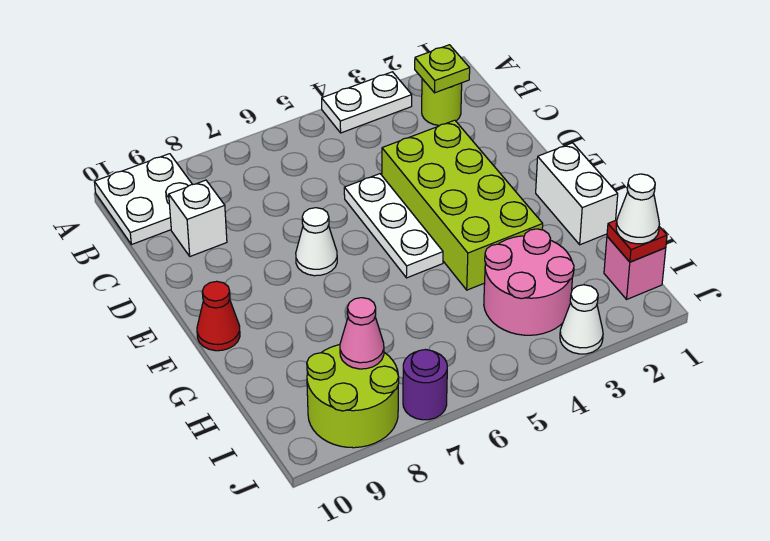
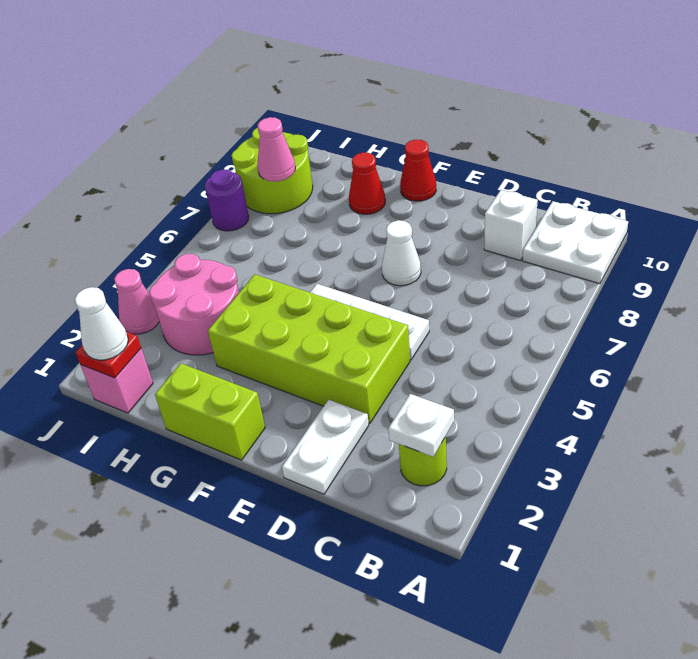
white 1x2 plate [322,72,412,133] -> white 1x2 plate moved to [282,400,369,494]
lime 1x1 plate [415,45,470,93] -> white 1x1 plate [388,394,454,457]
white 1x2 brick [536,143,618,245] -> lime 1x2 brick [155,363,265,460]
none -> red 1x1 cone [349,152,385,214]
white 1x1 cone [560,285,603,354] -> pink 1x1 cone [114,269,159,334]

